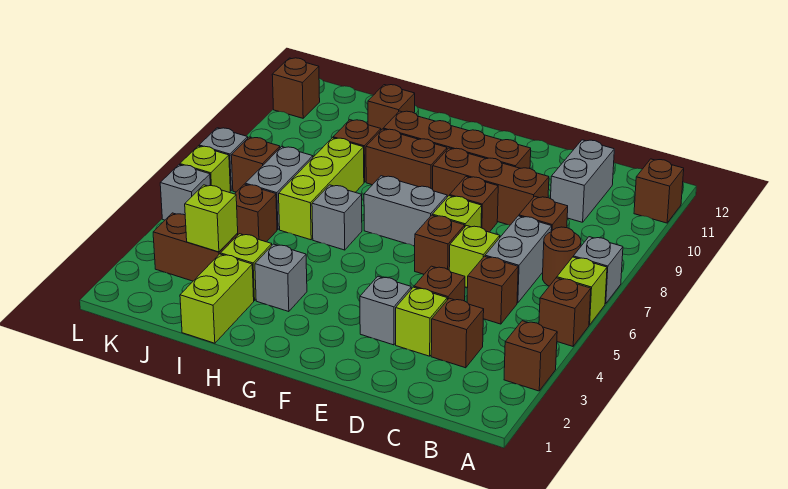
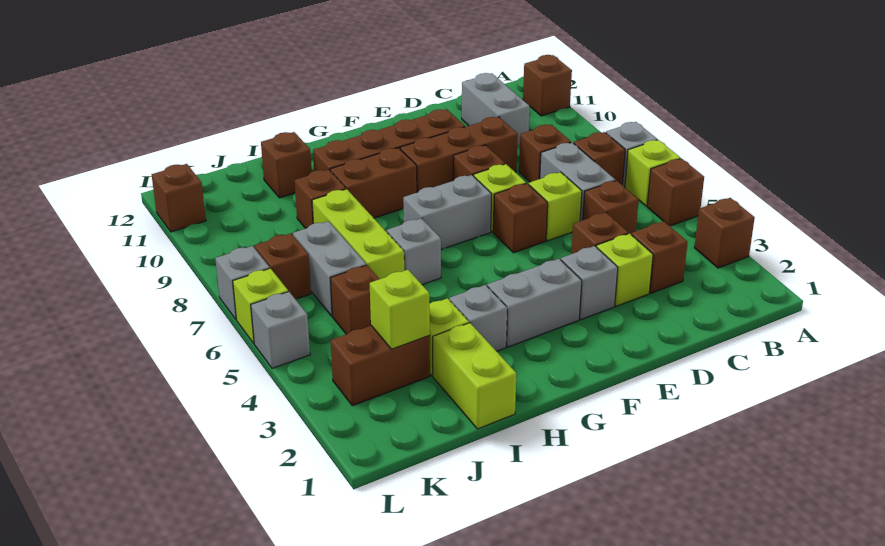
brown 1x1 round brick [543,227,581,286] -> brown 1x1 brick [574,132,625,185]
none -> grey 1x2 brick [487,259,582,347]

